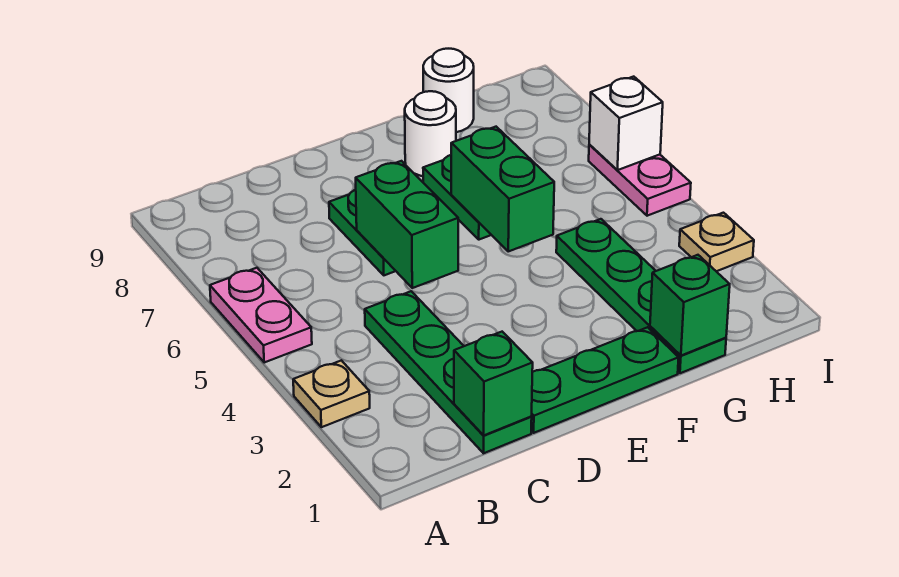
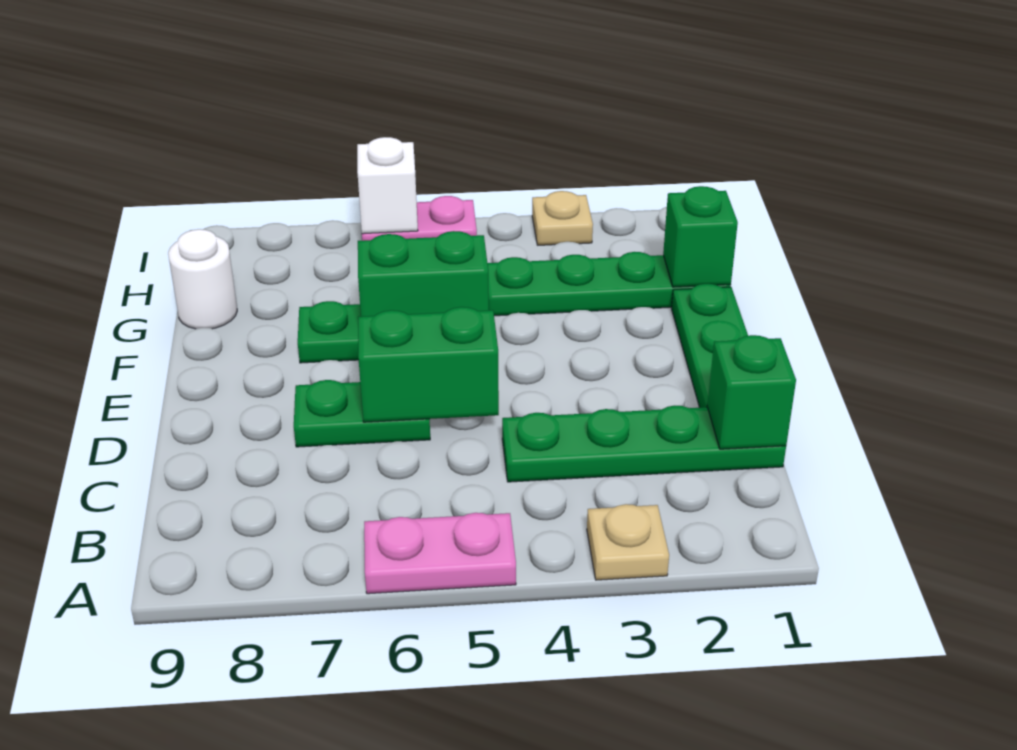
white 1x1 round brick [405,91,456,176] -> none

